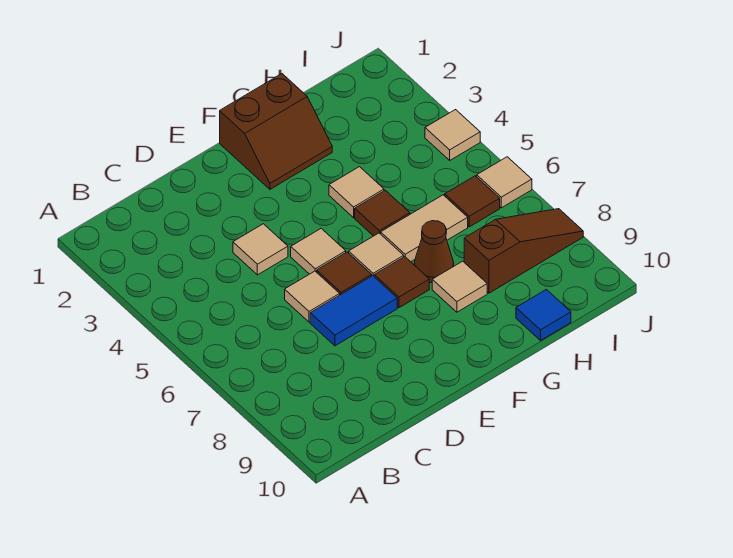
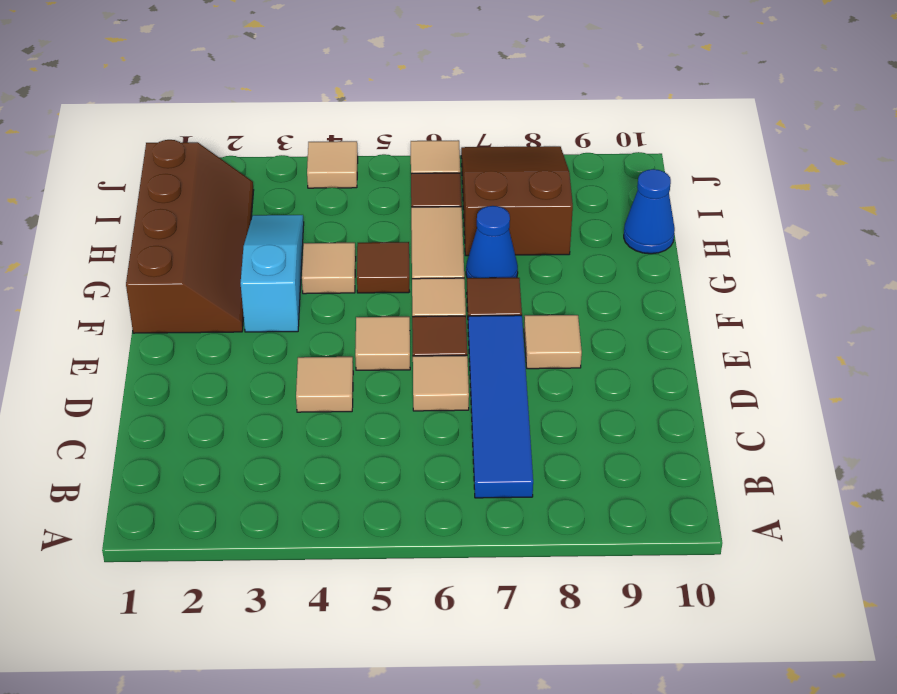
blue 1x2 tile [310,276,397,346] -> blue 1x4 tile [468,315,533,498]
brown 2x2 slope [220,74,332,189] -> brown 2x4 slope [126,140,254,333]
none -> cyan 1x3 slope [241,215,304,332]
brown 1x1 cone [414,221,454,283] -> blue 1x1 cone [466,206,518,278]
tan 1x1 tile [432,261,487,312] -> tan 1x1 tile moved to [524,315,582,369]
brown 1x3 slope [464,209,583,293] -> brown 2x3 slope [461,146,573,256]
blue 1x1 tile [516,289,571,340] -> blue 1x1 cone [624,169,675,254]

